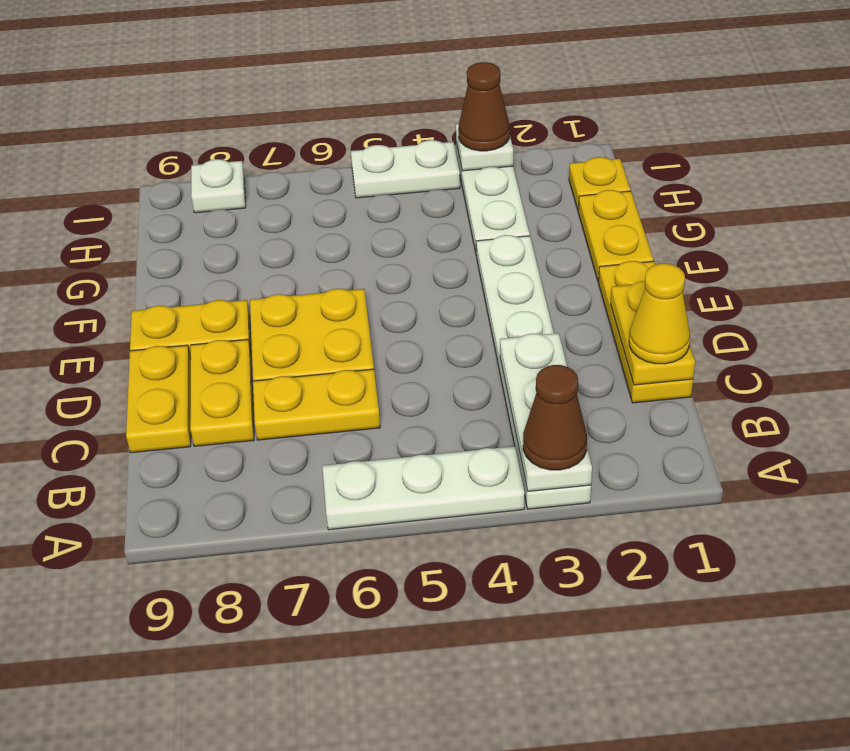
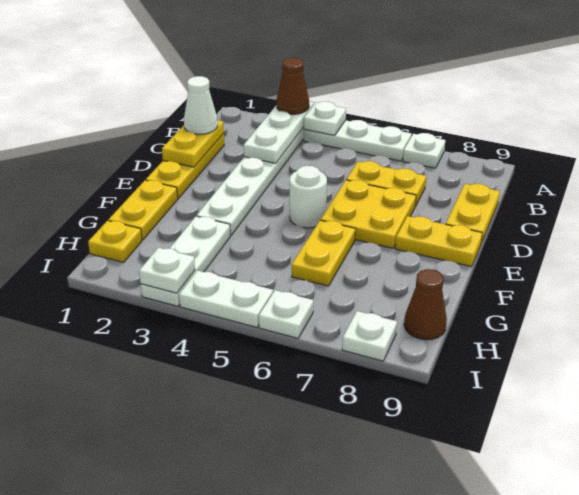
none -> white 1x1 plate [303,101,346,135]
none -> white 1x1 plate [403,133,445,168]
yellow 1x1 cone [629,264,690,364] -> white 1x1 cone [184,76,218,134]
yellow 1x2 plate [190,339,254,446] -> yellow 1x2 plate moved to [292,220,355,286]
none -> white 1x1 round brick [290,166,327,228]
brown 1x1 cone [458,62,510,151] -> brown 1x1 cone moved to [404,269,447,340]
none -> white 1x1 plate [259,290,313,338]

